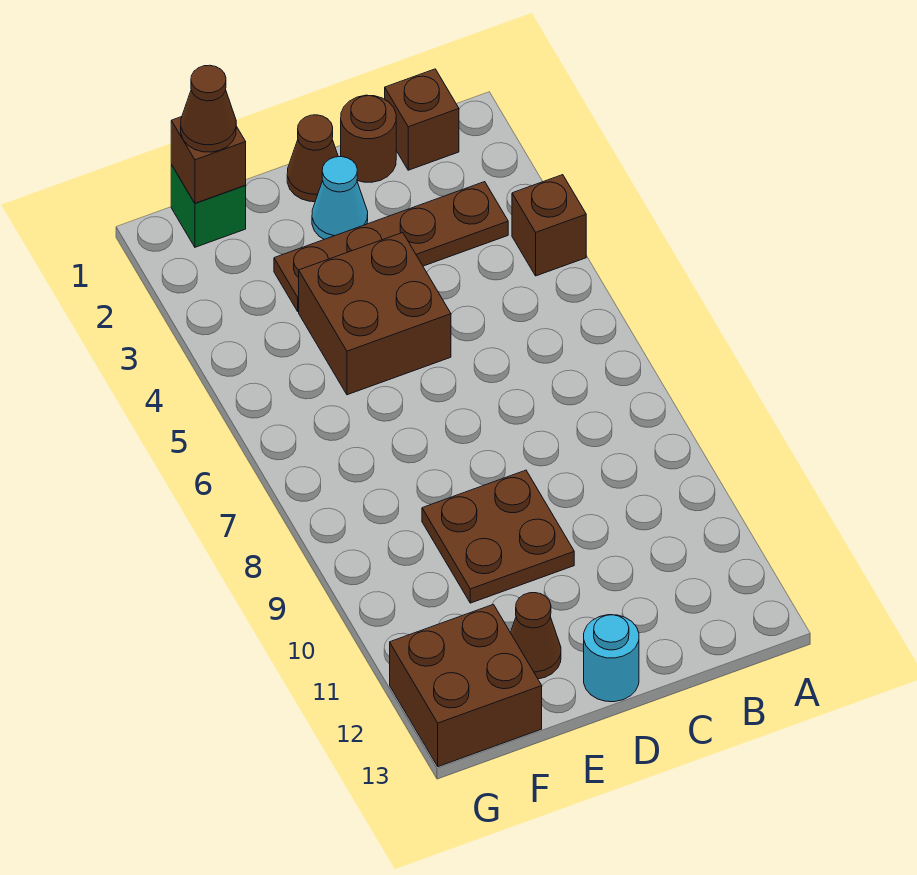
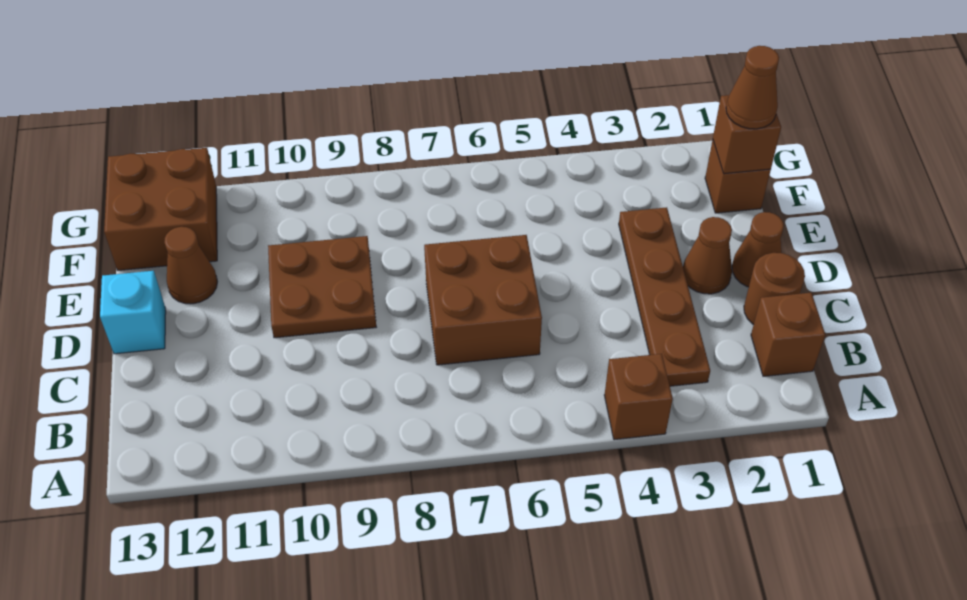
cyan 1x1 cone [312,157,368,239] -> brown 1x1 cone [683,217,732,294]
brown 2x2 brick [299,233,451,395] -> brown 2x2 brick moved to [424,235,542,365]
cyan 1x1 round brick [584,615,639,702] -> cyan 1x1 brick [100,271,166,354]
green 1x1 brick [171,165,246,247] -> brown 1x1 brick [705,140,771,213]

